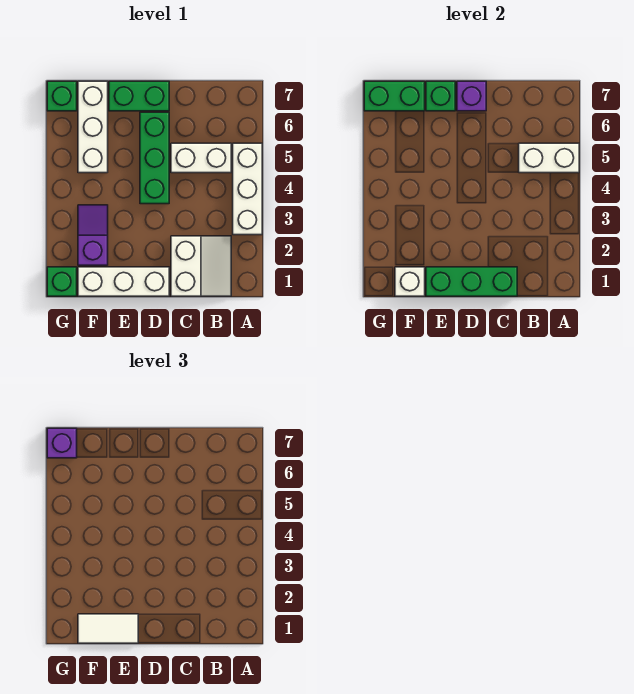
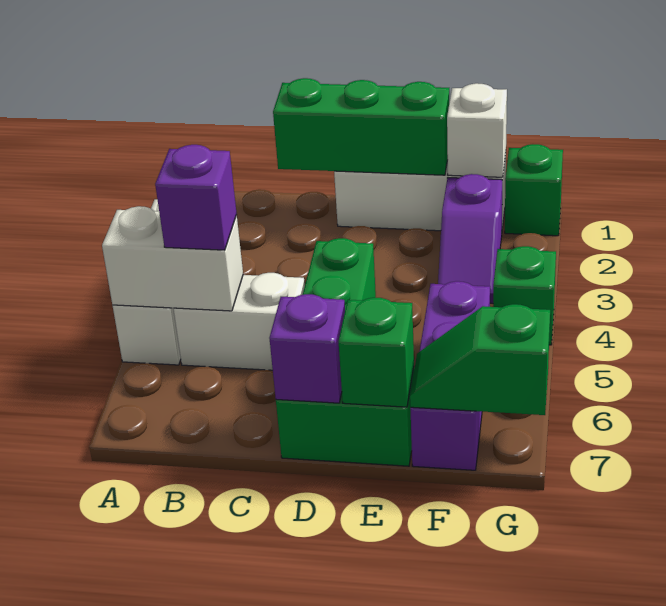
white 2x2 slope [171,236,231,296] -> none
white 1x2 tile [78,614,138,643] -> none
white 1x3 brick [78,81,108,173] -> purple 1x3 brick [410,281,490,470]
green 1x2 brick [364,81,425,111] -> green 1x2 slope [410,304,550,415]
green 1x1 brick [47,81,77,111] -> green 1x1 brick moved to [493,246,556,345]
purple 1x1 brick [47,428,77,458] -> purple 1x1 brick moved to [155,145,237,250]

